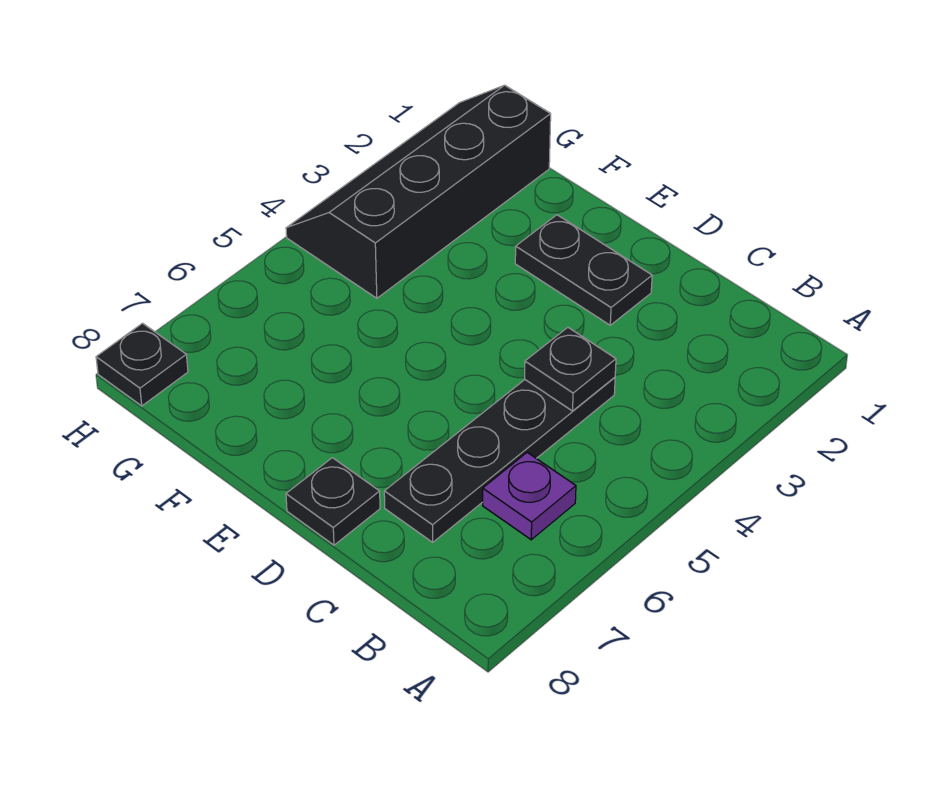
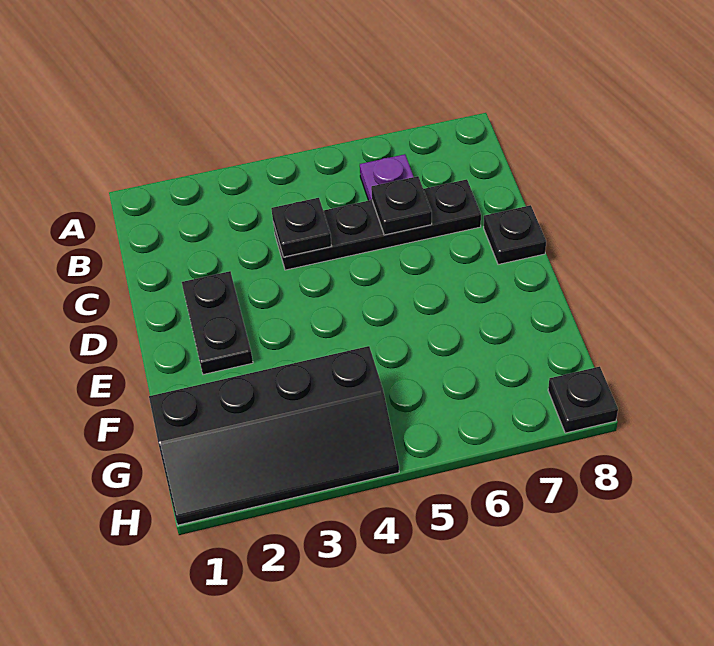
none -> black 1x1 plate [371,176,432,235]

